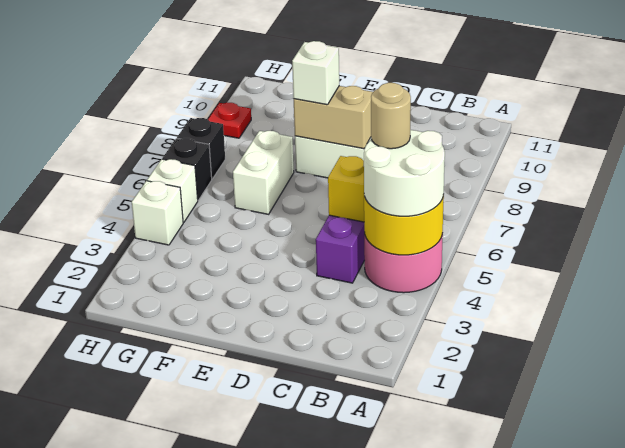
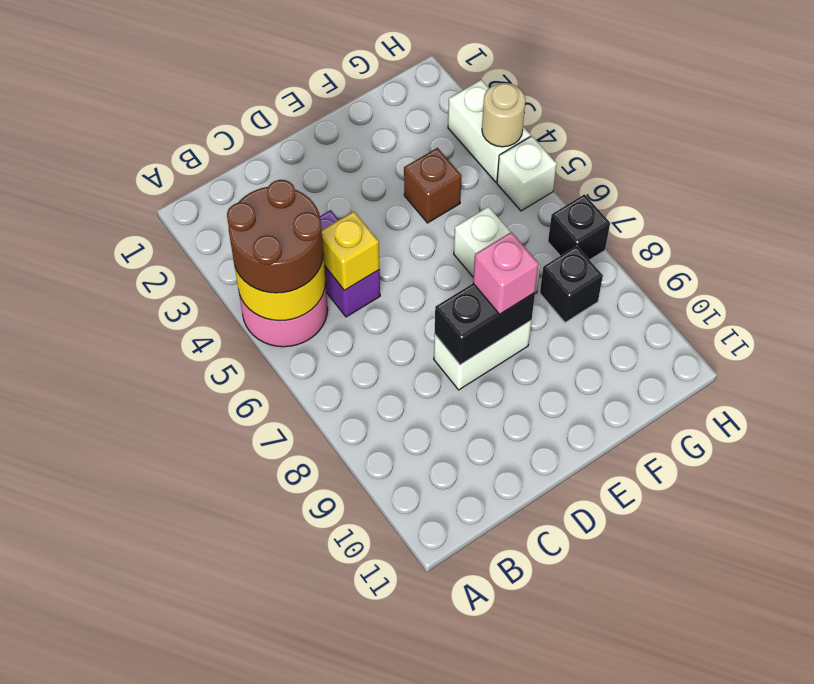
white 2x2 round brick [364,130,445,216] -> brown 2x2 round brick [227,180,323,293]
tan 1x1 round brick [371,83,411,149] -> tan 1x1 round brick moved to [482,83,525,147]
tan 1x2 brick [294,86,373,149] -> black 1x2 brick [435,284,535,365]
white 1x1 brick [292,41,339,105] -> pink 1x1 brick [473,232,539,314]
none -> brown 1x1 brick [404,148,462,223]
white 1x1 brick [132,181,183,245] -> white 1x2 brick [448,80,531,182]
black 1x1 brick [162,138,212,200] -> black 1x1 brick moved to [540,246,603,323]
red 1x1 plate [208,103,251,138] -> none

